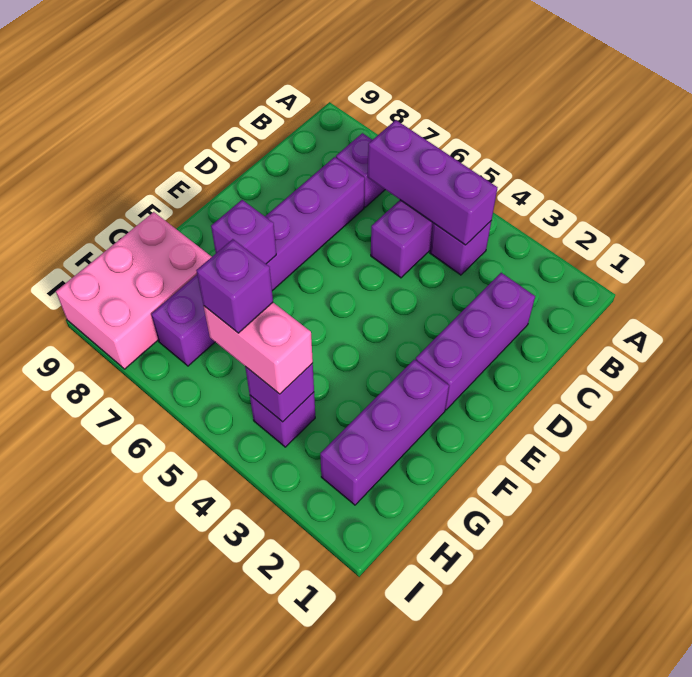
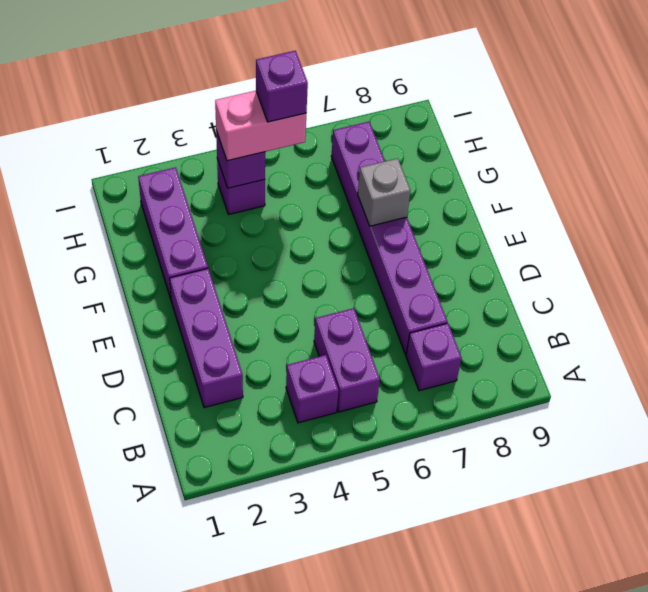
purple 1x3 brick [368,120,497,245] -> none
purple 1x1 brick [211,200,276,264] -> grey 1x1 brick [358,158,411,226]
pink 2x3 brick [56,212,211,369] -> none

